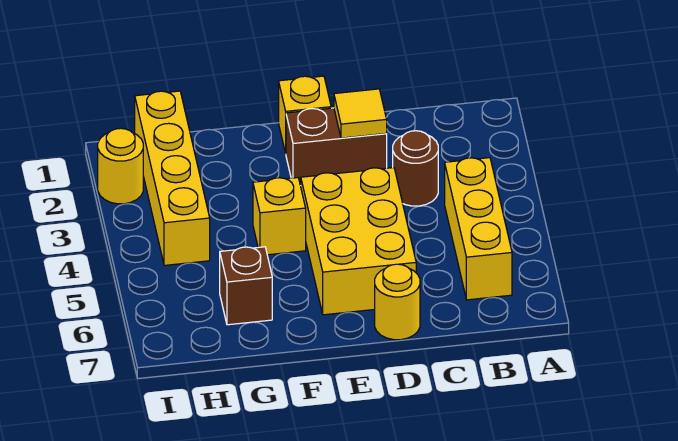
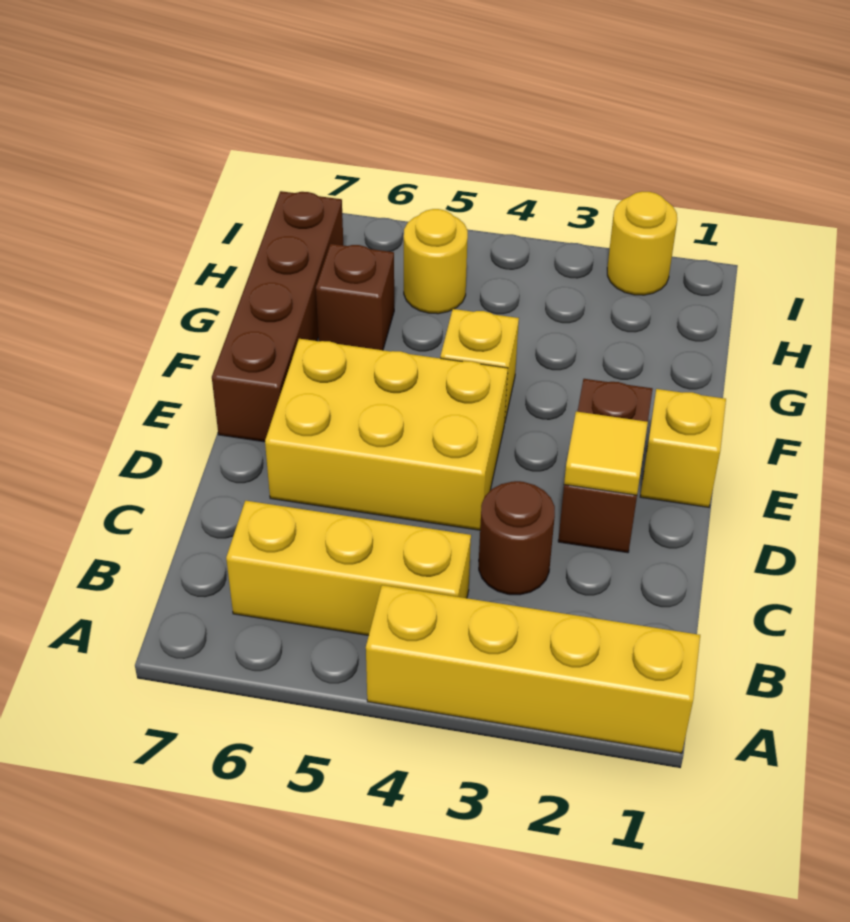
yellow 1x1 round brick [375,264,420,340] -> yellow 1x1 round brick moved to [404,209,468,314]
none -> brown 1x4 brick [212,191,343,442]
yellow 1x4 brick [135,91,210,265] -> yellow 1x4 brick moved to [366,585,700,753]

